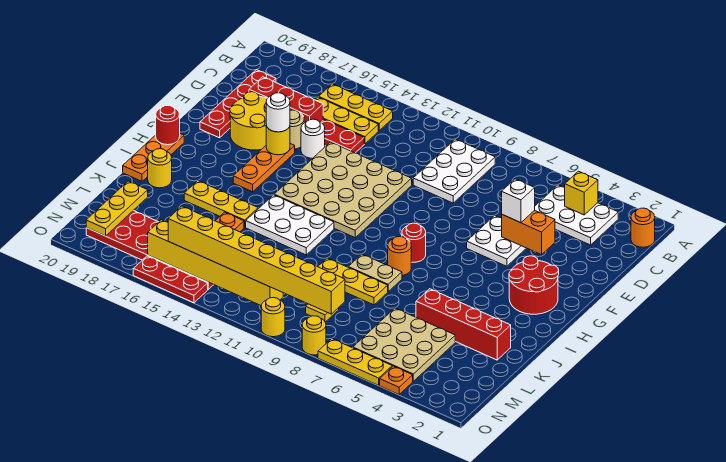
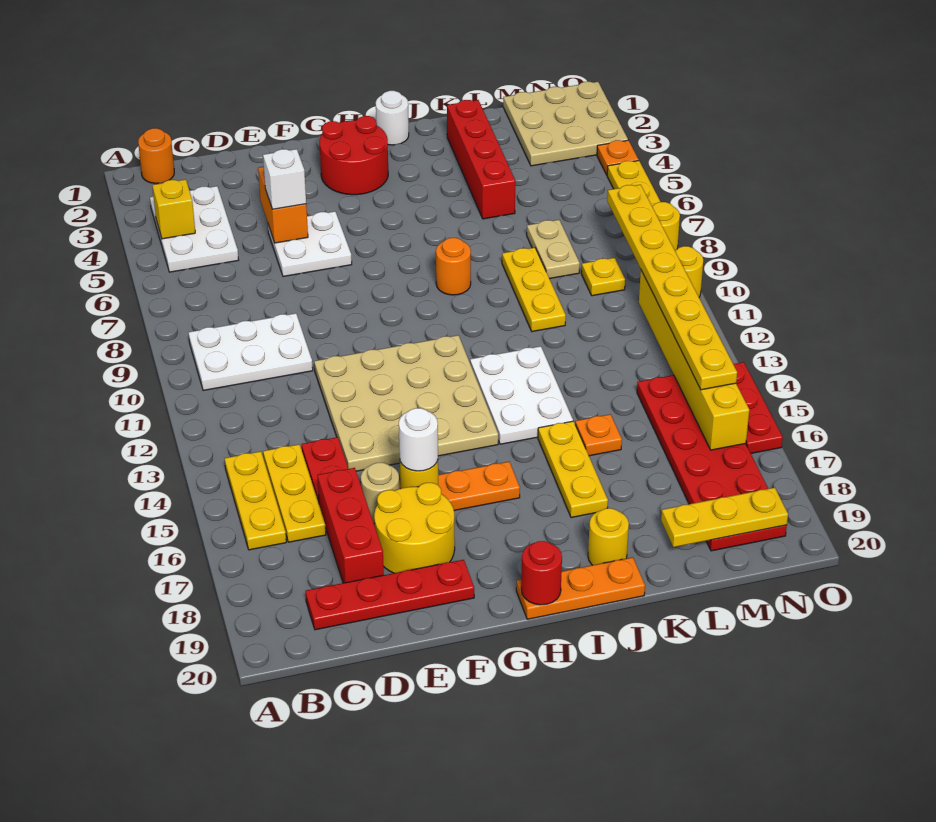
white 1x1 round brick [301,119,325,158] -> white 1x1 round brick moved to [376,91,409,145]
red 1x1 round brick [402,223,426,262] -> none
tan 1x2 plate [348,254,402,291] -> tan 1x2 plate moved to [527,220,580,279]
tan 3x3 plate [353,308,455,381] -> tan 3x3 plate moved to [503,82,628,166]
yellow 1x8 brick [168,206,345,314] -> yellow 1x8 plate [607,185,737,390]

